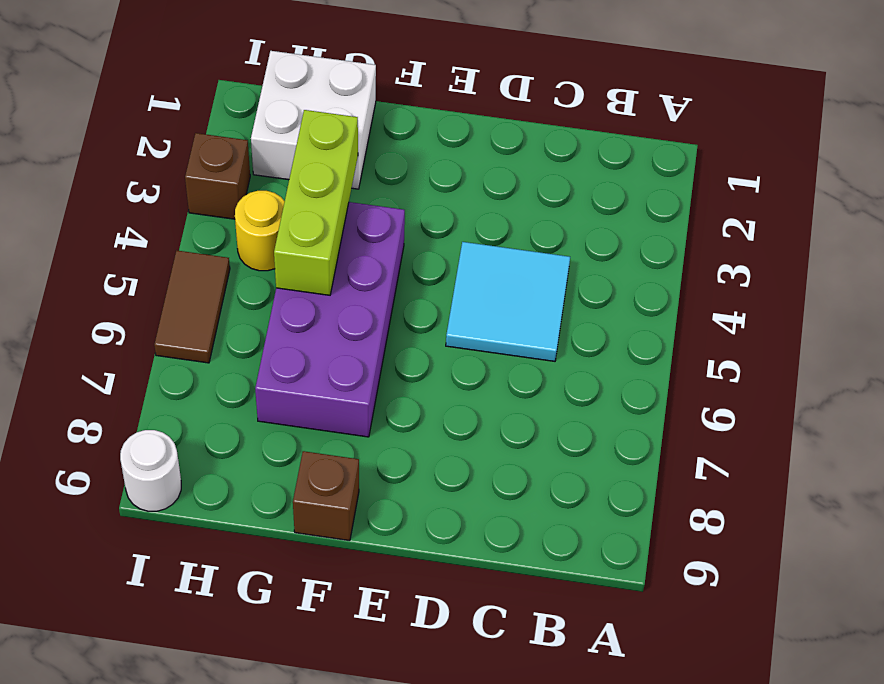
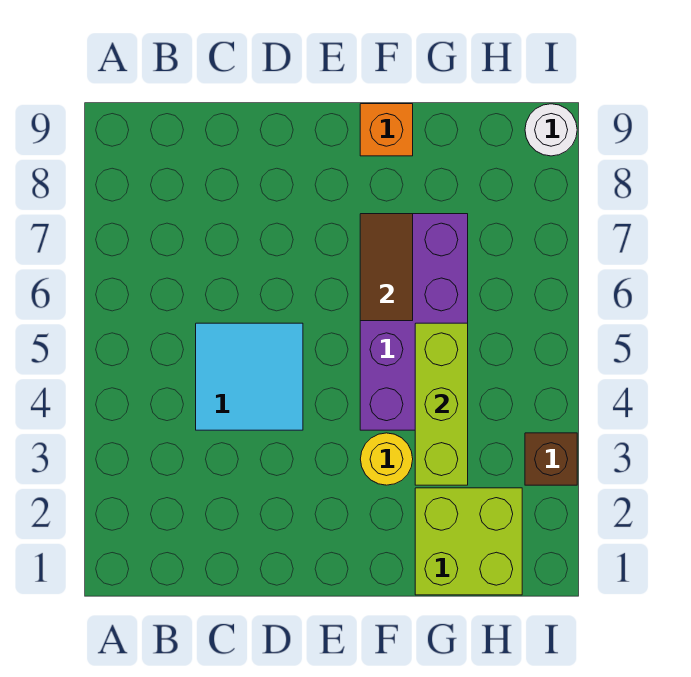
brown 1x1 brick [293,451,359,541] -> orange 1x1 brick [360,104,413,156]
white 2x2 brick [251,51,376,189] -> lime 2x2 brick [415,488,522,595]
yellow 1x1 round brick [235,191,285,271] -> yellow 1x1 round brick moved to [360,433,413,485]
brown 1x2 tile [154,250,230,363] -> brown 1x2 tile moved to [360,214,413,321]

